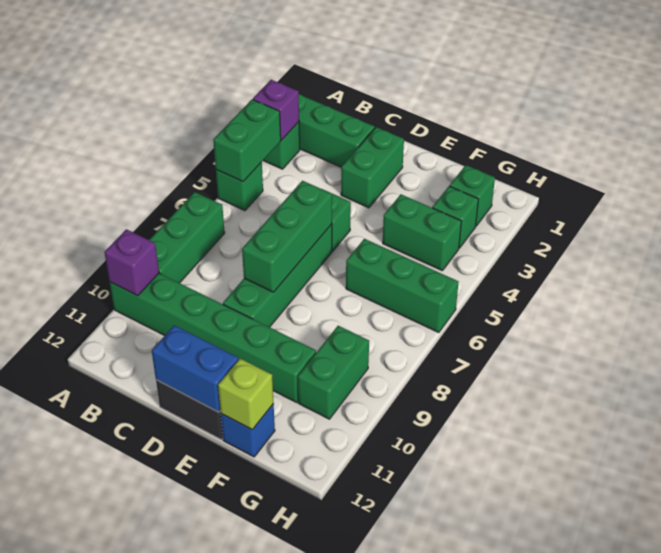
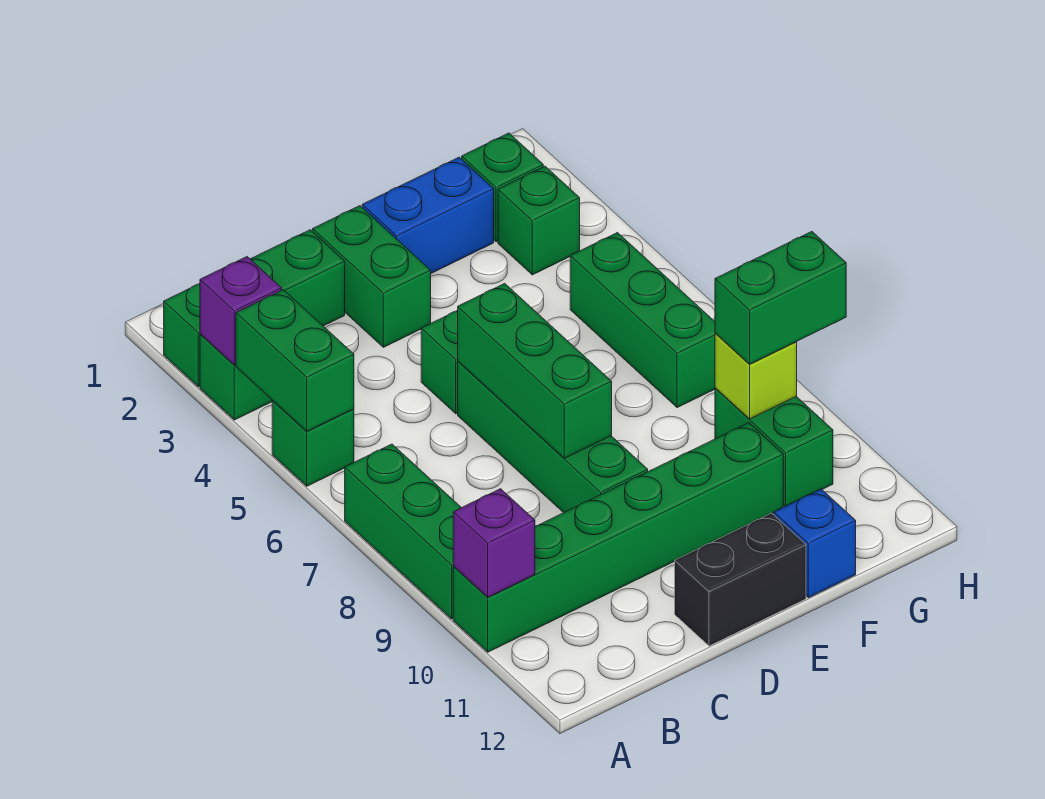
blue 1x2 brick [152,325,238,412] -> blue 1x2 brick moved to [362,157,494,273]
green 1x2 brick [383,194,461,271] -> green 1x2 brick moved to [715,232,846,364]
green 1x3 brick [346,239,458,333] -> green 1x3 brick turned to [570,233,715,408]
lime 1x1 brick [218,359,274,430] -> lime 1x1 brick moved to [715,333,797,419]

